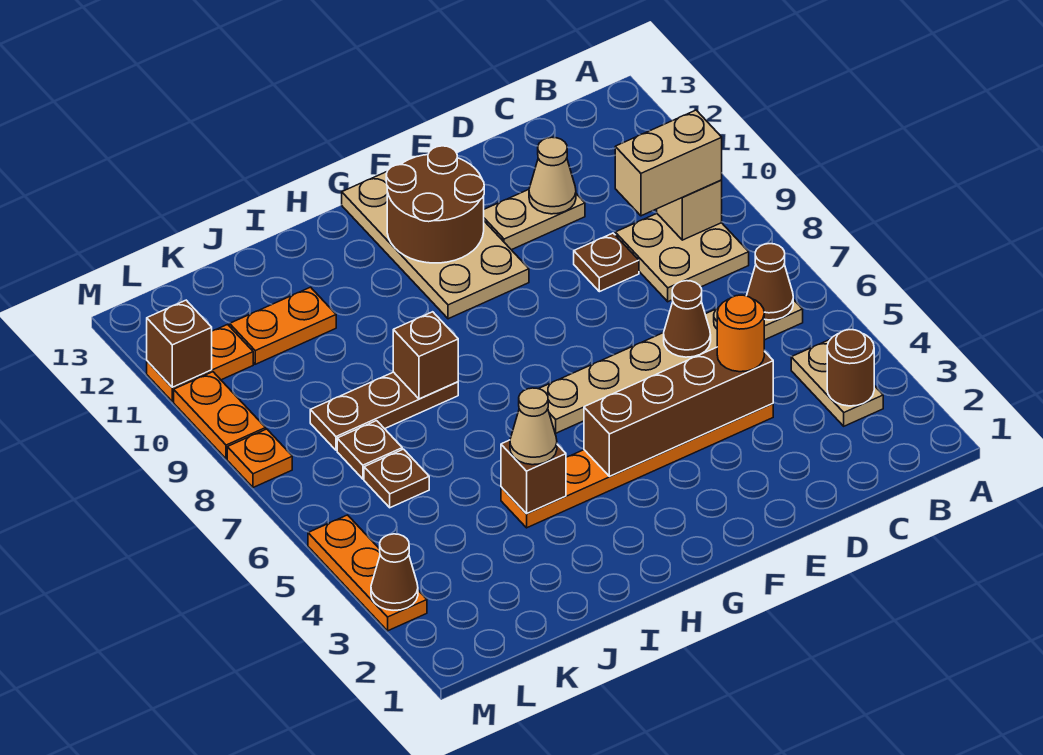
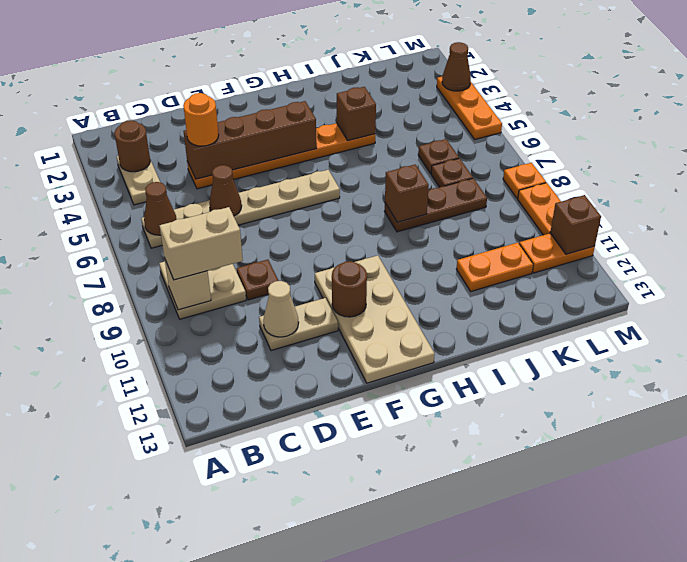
brown 2x2 round brick [386,146,484,263] -> brown 1x1 round brick [332,261,367,317]
tan 1x1 cone [510,388,557,465] -> none

